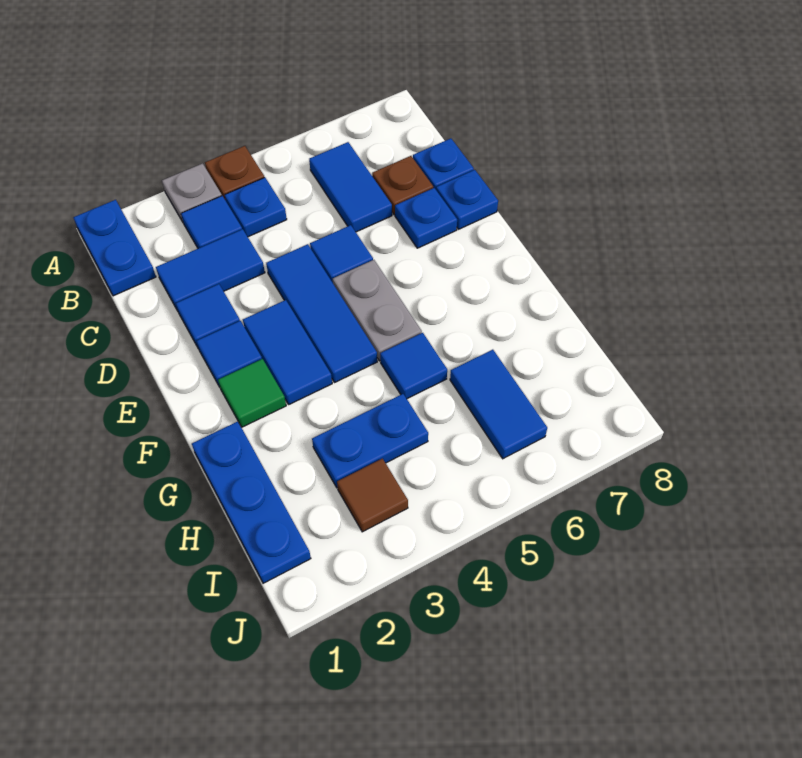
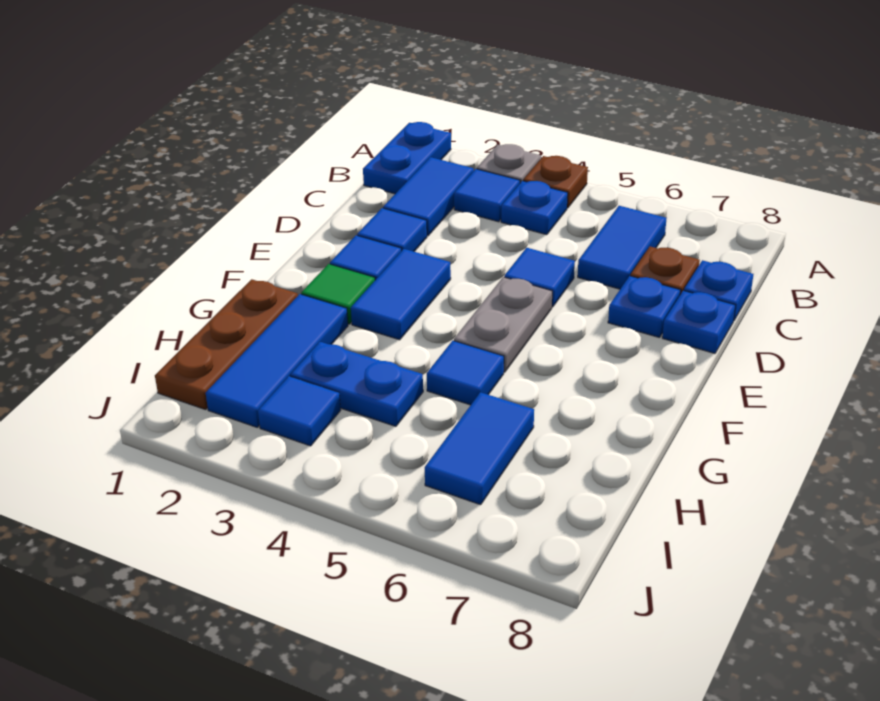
blue 1x2 tile [156,229,265,311] -> blue 1x2 tile turned to [383,157,474,236]
blue 1x3 tile [266,244,377,383] -> blue 1x3 tile moved to [206,294,348,427]
blue 1x3 plate [192,422,311,583] -> brown 1x3 plate [155,279,298,410]
brown 1x1 tile [337,459,408,532] -> blue 1x1 tile [258,376,341,446]

